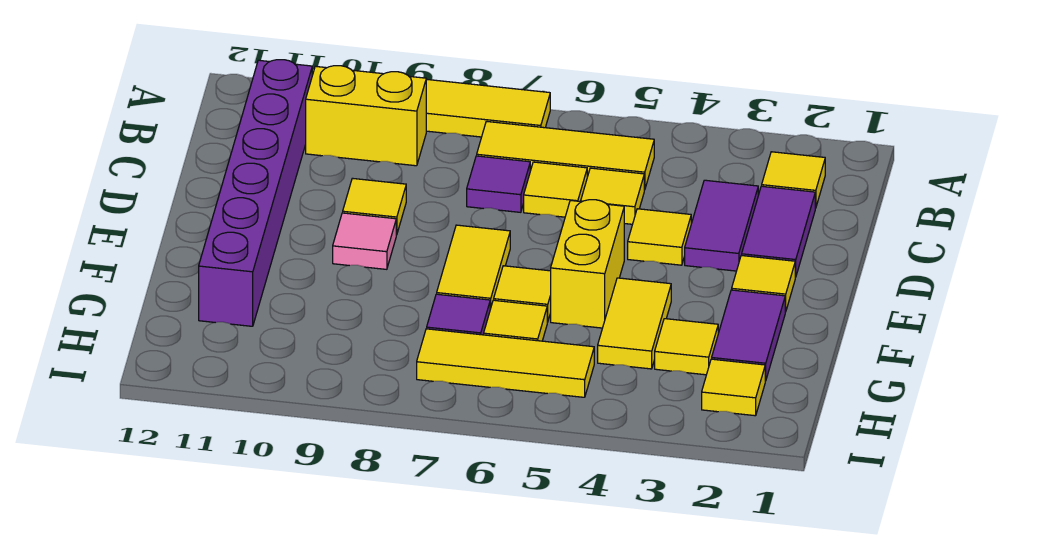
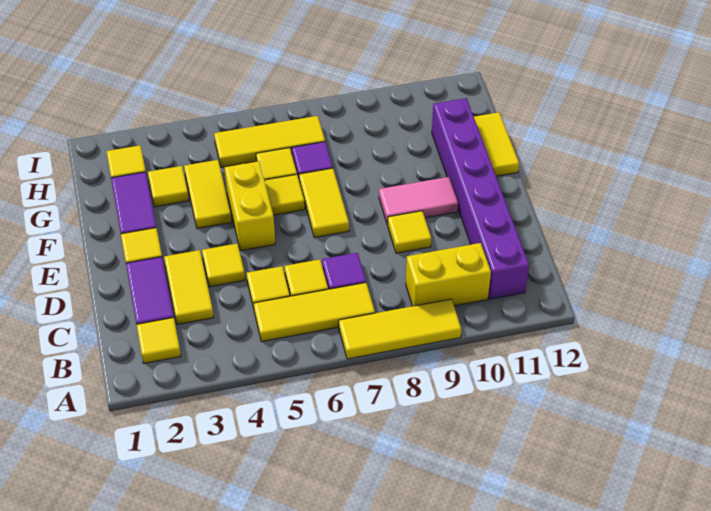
purple 1x2 tile [685,180,758,271] -> yellow 1x2 tile [164,250,214,324]
pink 1x1 tile [333,213,396,269] -> pink 1x2 tile [379,177,458,225]
none -> yellow 1x2 tile [474,112,519,176]

